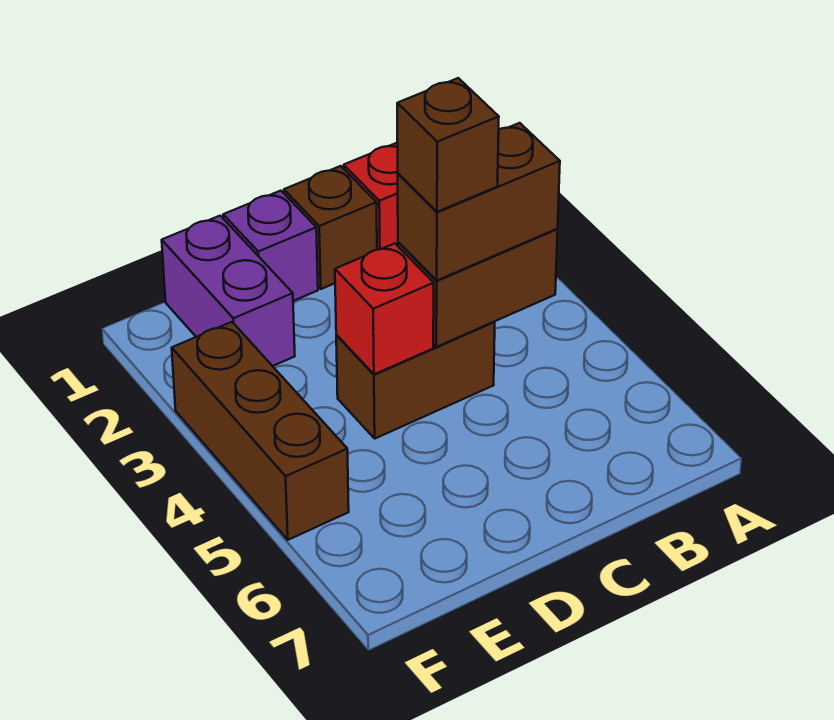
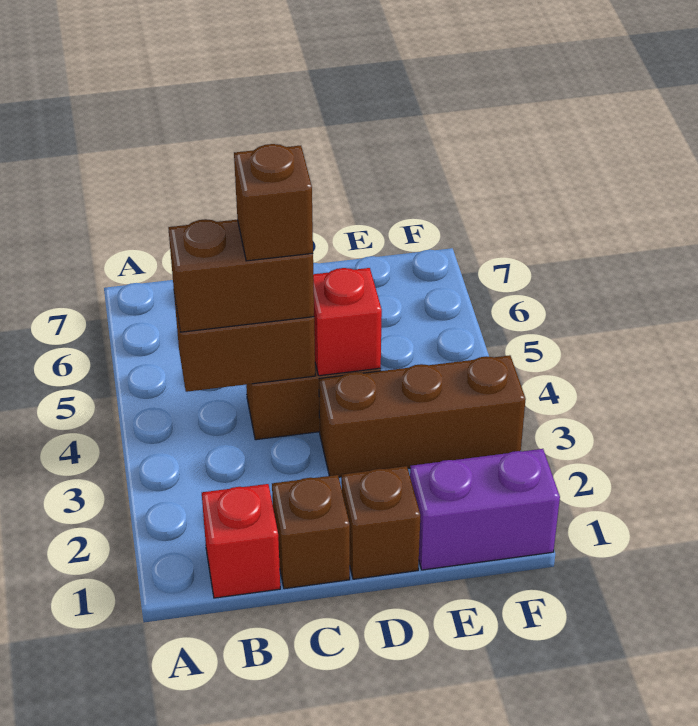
purple 1x1 brick [223,191,318,301] -> brown 1x1 brick [341,466,420,579]
purple 1x2 brick [162,216,295,366] -> purple 1x2 brick turned to [410,449,560,570]
brown 1x3 brick [172,322,349,540] -> brown 1x3 brick turned to [319,355,526,477]

